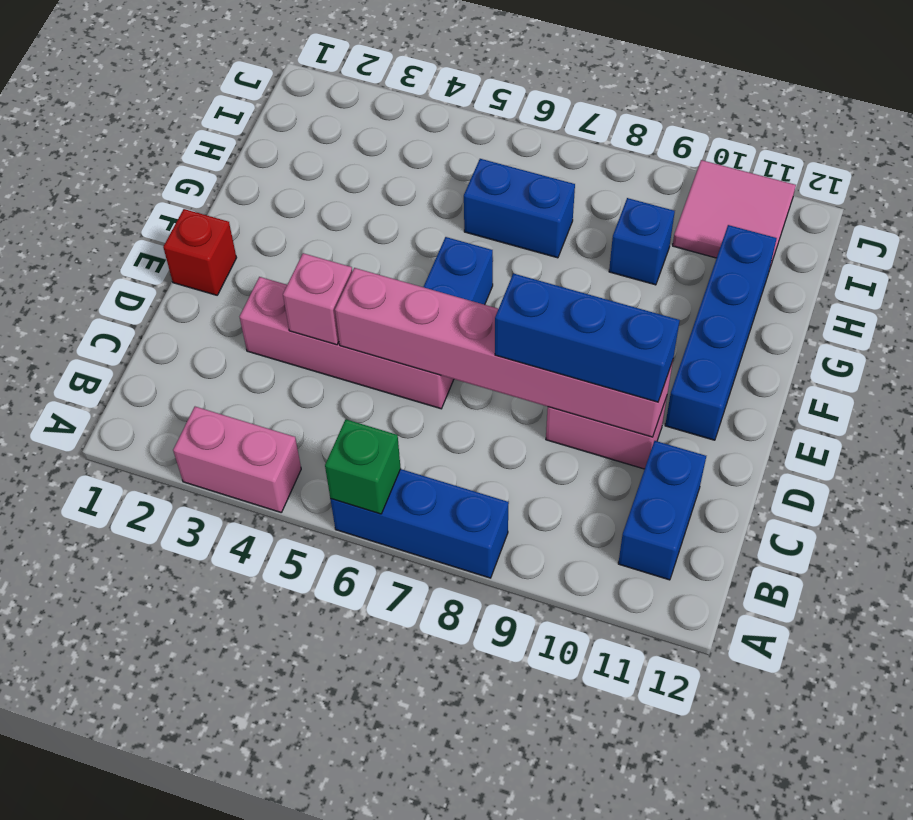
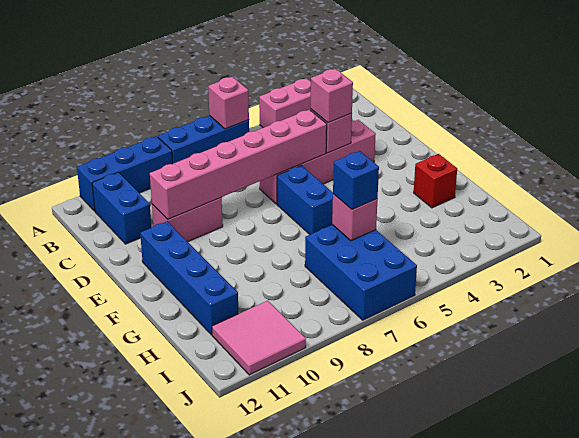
green 1x1 brick [325,419,401,514] -> pink 1x1 brick [208,77,249,129]
none -> pink 1x1 brick [311,69,353,123]
blue 1x3 brick [495,273,680,402] -> blue 1x3 brick moved to [77,136,172,211]
red 1x1 brick [163,209,237,295] -> red 1x1 brick moved to [414,154,457,208]
blue 1x2 brick [464,159,575,258] -> blue 2x3 brick [305,225,417,320]
none -> pink 1x1 brick [332,194,377,241]
blue 1x1 brick [609,198,675,285] -> blue 1x1 brick moved to [333,151,379,210]

